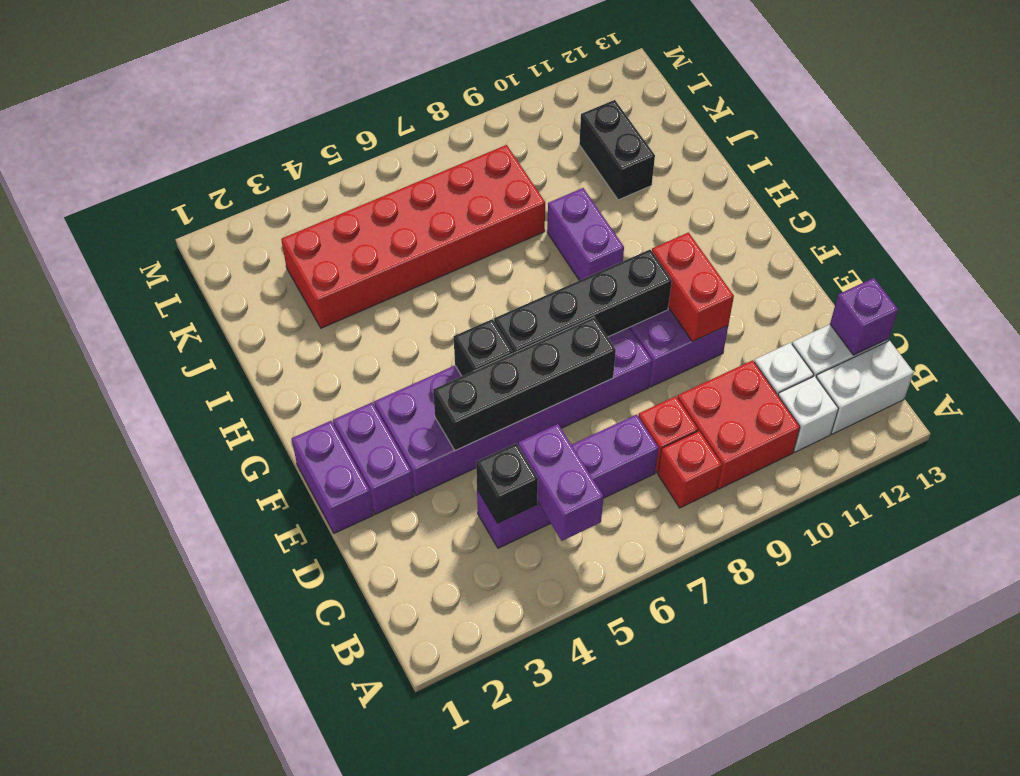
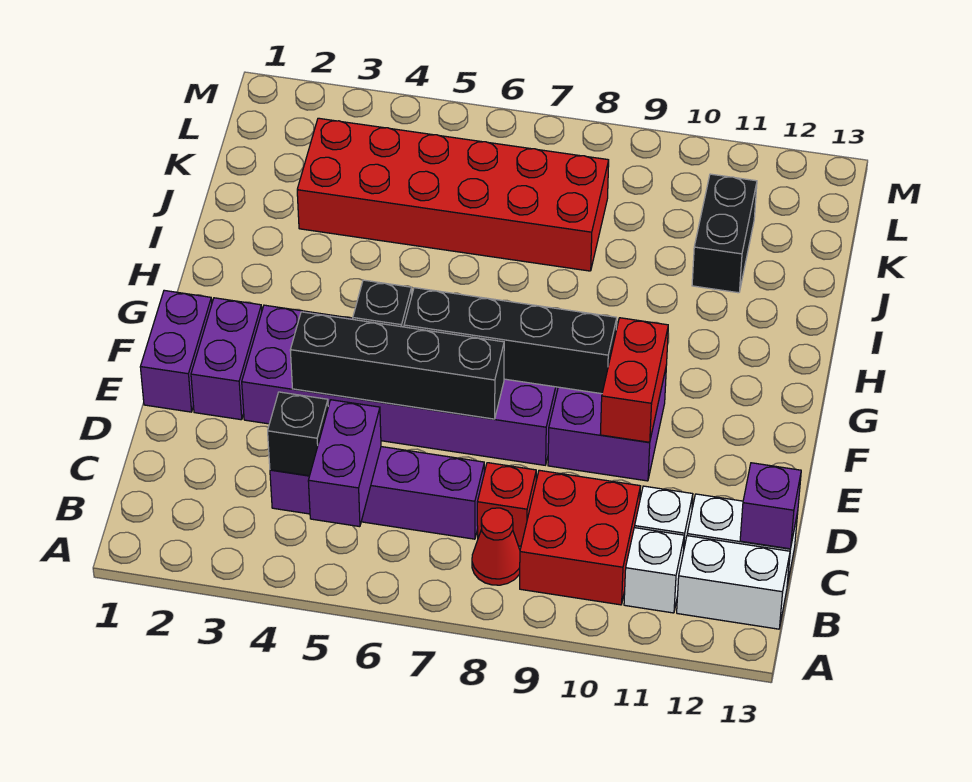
red 1x1 brick [658,431,722,508] -> red 1x1 cone [472,508,520,585]
purple 1x2 brick [547,188,624,281] -> none

